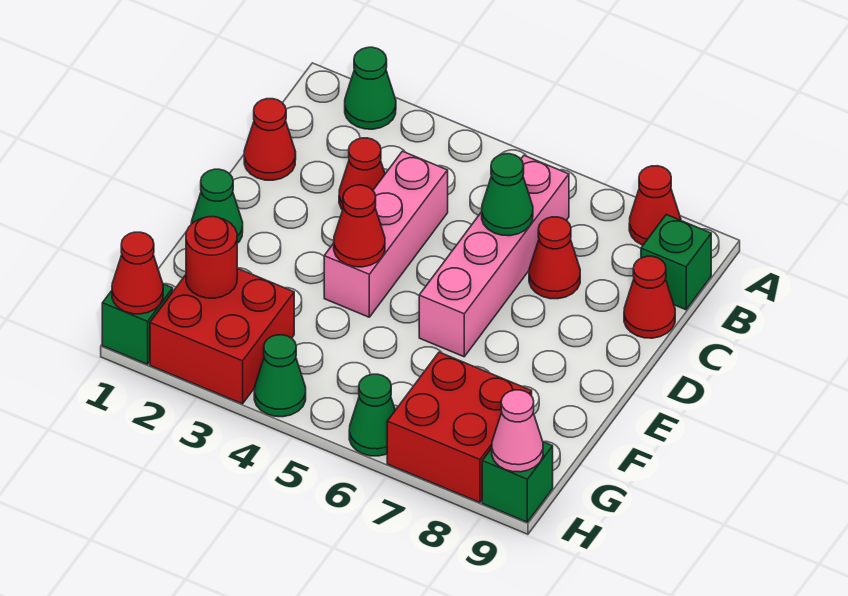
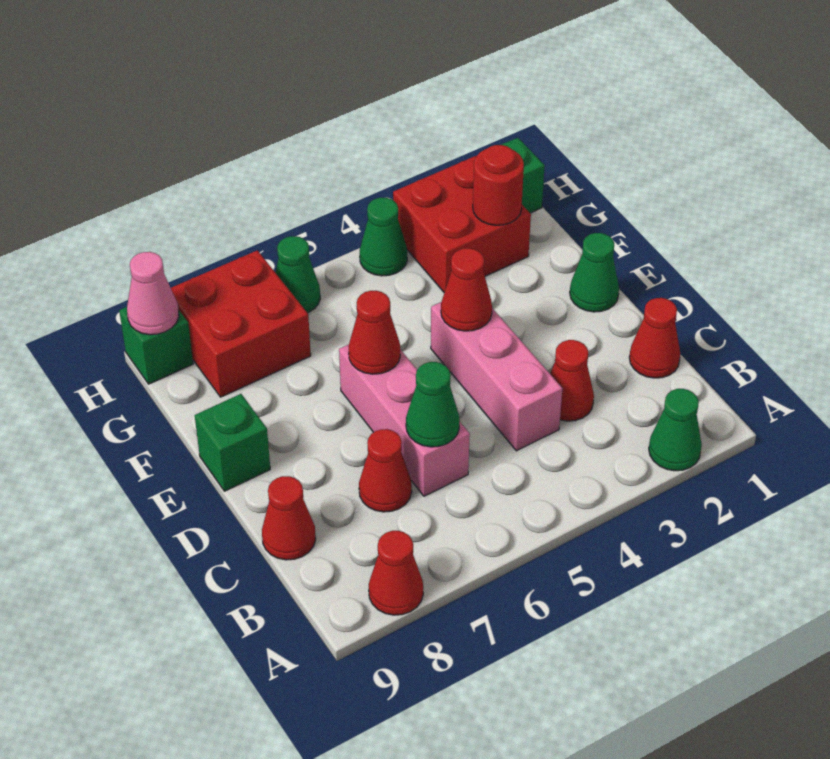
pink 1x4 brick [419,156,569,357] -> pink 1x3 brick [339,344,470,496]
green 1x1 brick [641,215,711,310] -> green 1x1 brick moved to [195,394,270,491]
red 1x1 cone [112,232,163,314] -> red 1x1 cone moved to [348,291,400,374]

